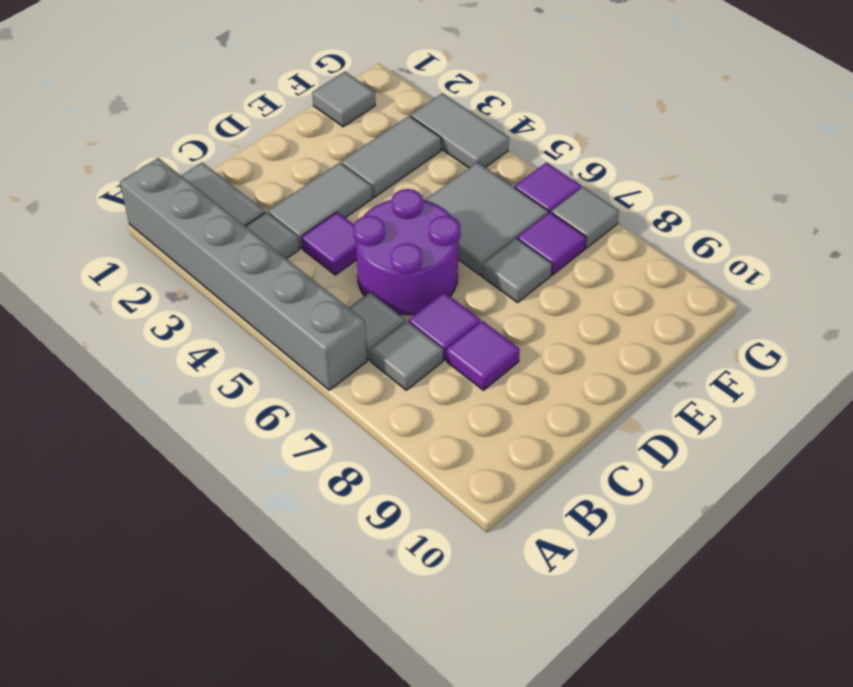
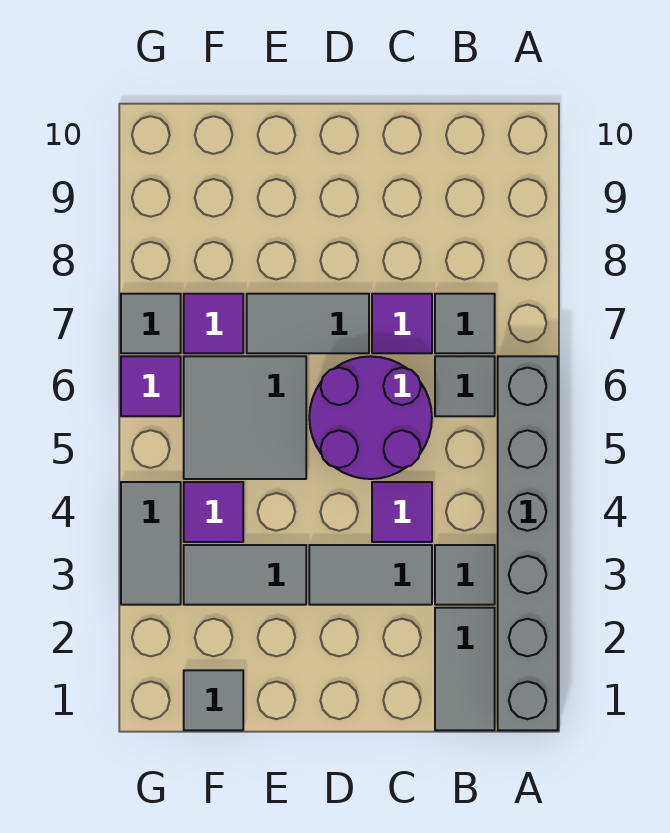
purple 1x1 tile [447,321,520,390] -> purple 1x1 tile moved to [184,482,243,542]
grey 1x1 tile [482,238,552,302] -> grey 1x2 tile [247,294,369,353]

